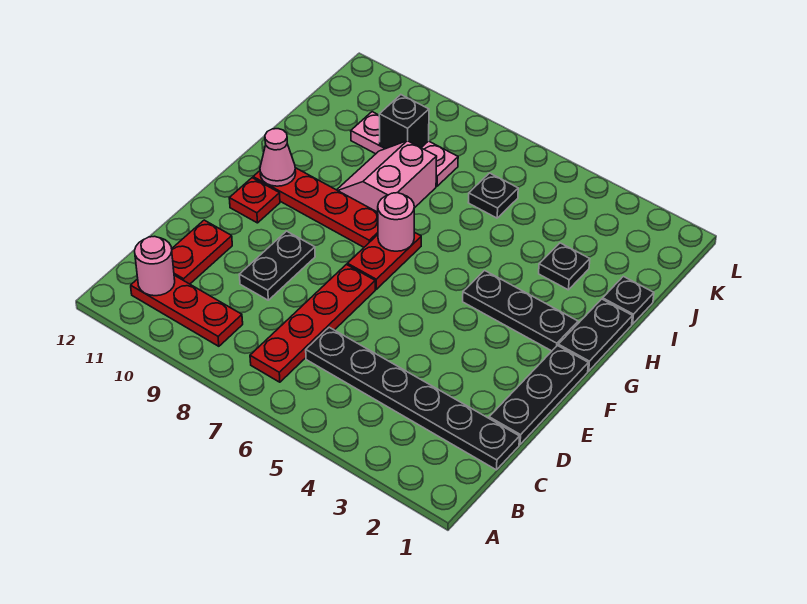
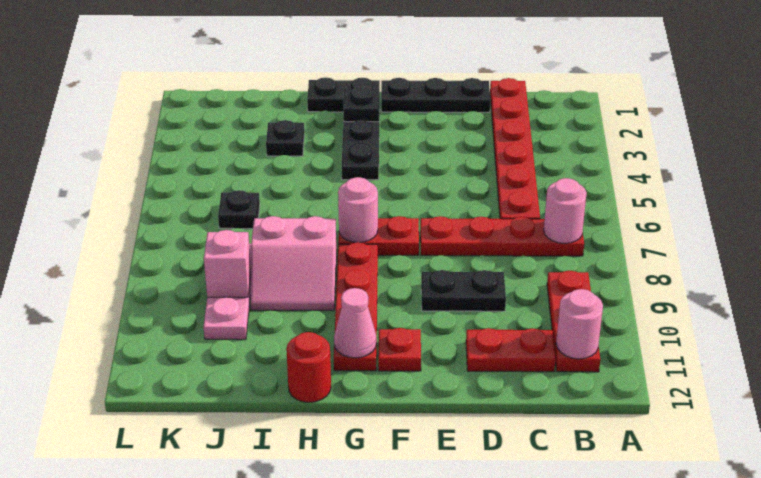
none -> pink 1x1 round brick [544,178,587,243]
black 1x6 plate [306,327,520,470] -> red 1x6 plate [490,78,540,219]
none -> red 1x1 round brick [286,332,331,402]
black 1x1 plate [603,276,654,324] -> black 1x1 plate moved to [343,86,379,122]
black 1x1 brick [379,95,429,149] -> pink 1x1 brick [204,230,251,297]

